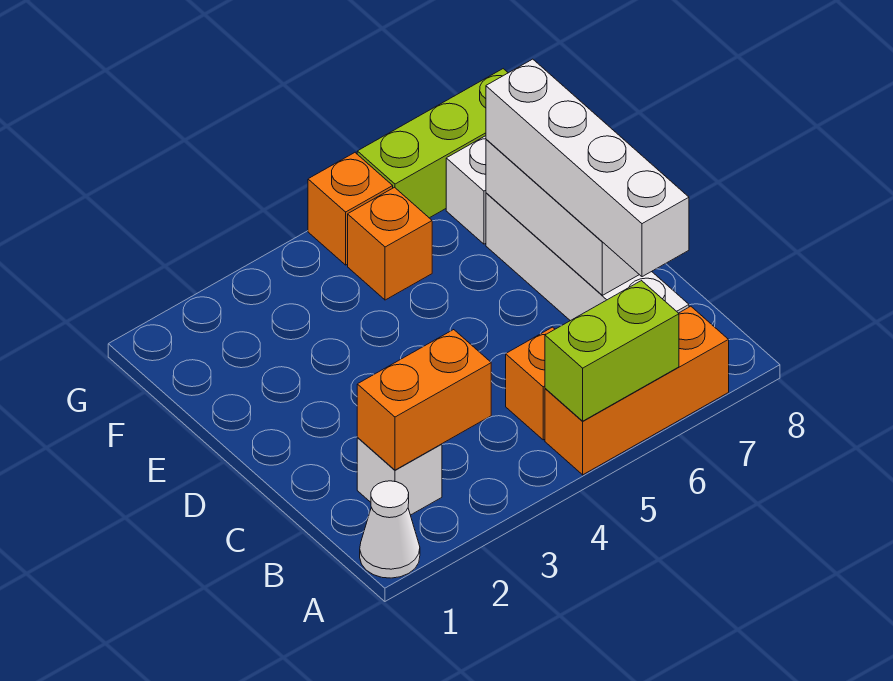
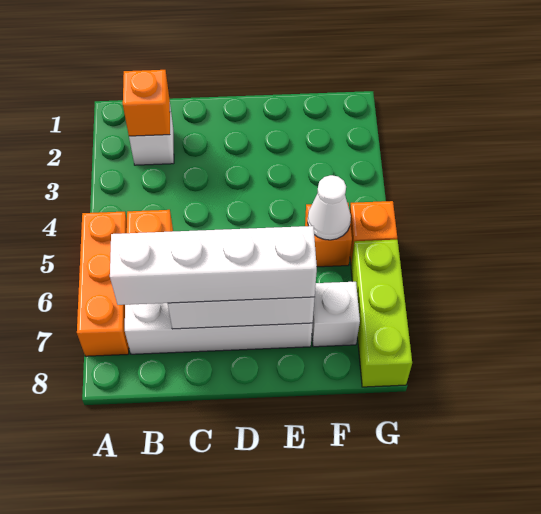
white 1x1 cone [360,481,420,578] -> white 1x1 cone moved to [308,175,351,240]
lime 1x2 brick [545,281,679,421] -> none
orange 1x2 brick [357,330,491,470] -> orange 1x1 brick [123,70,170,136]

